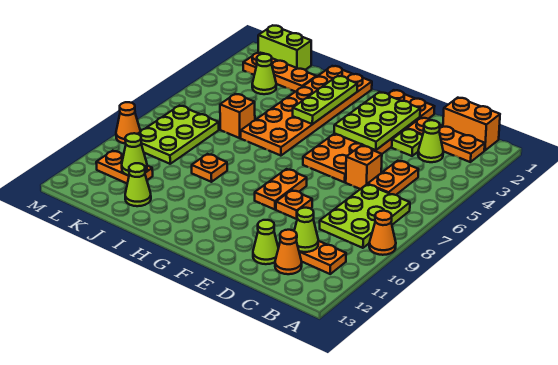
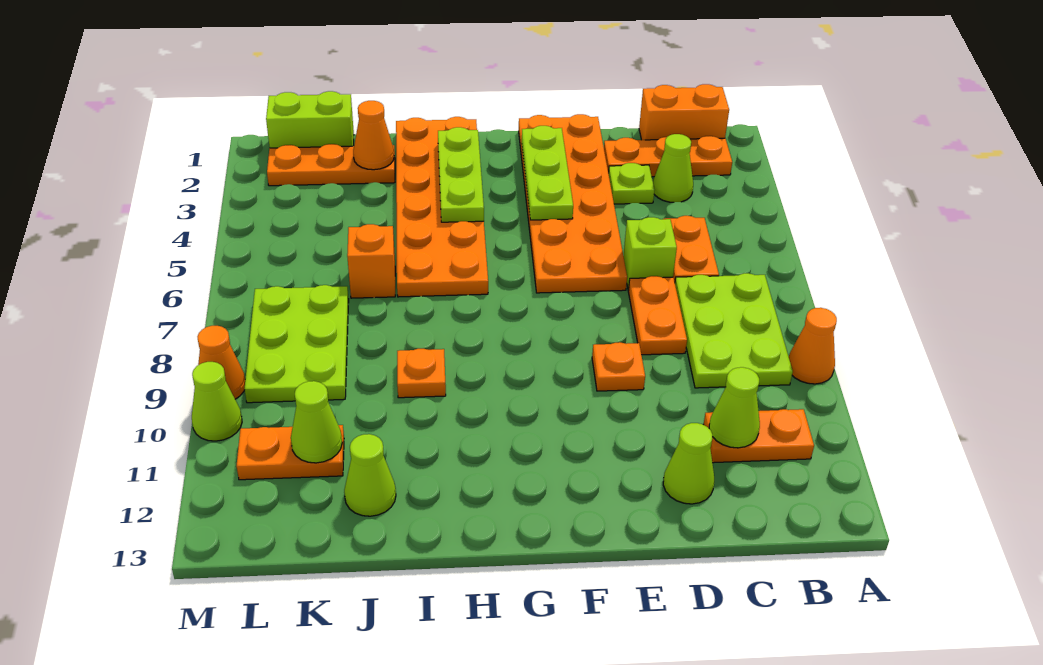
orange 1x1 cone [275,230,302,274] -> orange 1x1 cone moved to [353,101,394,170]
orange 1x1 brick [346,146,382,189] -> lime 1x1 brick [624,217,677,290]
lime 2x3 plate [334,92,420,150] -> lime 1x3 plate [522,126,573,220]
orange 1x2 plate [255,169,307,210] -> orange 1x2 plate moved to [628,276,687,355]
lime 1x1 cone [252,54,276,94] -> lime 1x1 cone moved to [192,362,242,441]

